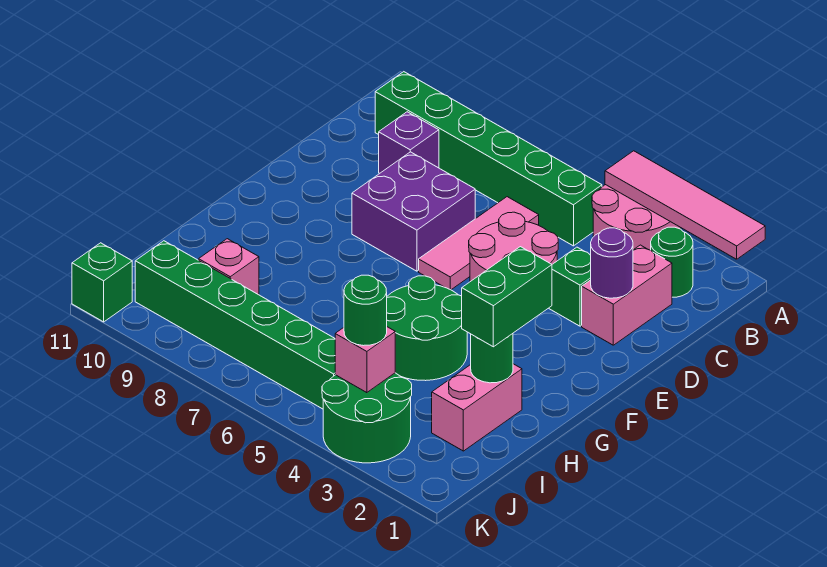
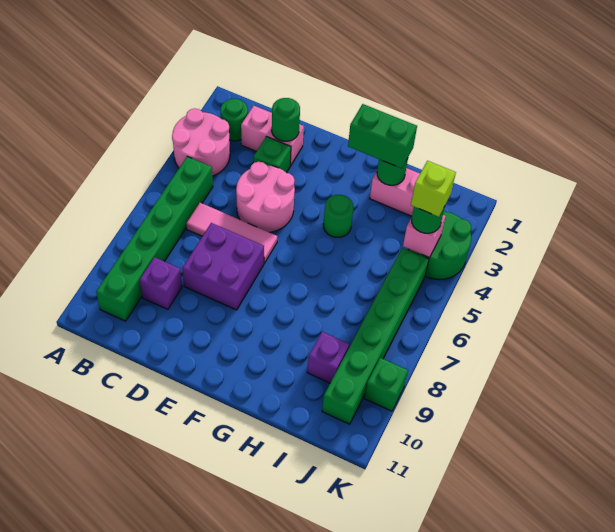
pink 1x4 tile [605,151,765,259] -> none
purple 1x1 round brick [591,228,633,298] -> green 1x1 round brick [272,98,300,141]
green 2x2 round brick [387,276,467,381] -> green 1x1 round brick [323,195,353,237]
pink 1x1 brick [199,239,259,295] -> purple 1x1 brick [307,332,349,383]
none -> lime 1x1 brick [411,161,456,217]
green 1x1 brick [72,243,132,322] -> green 1x1 brick moved to [365,358,408,411]

